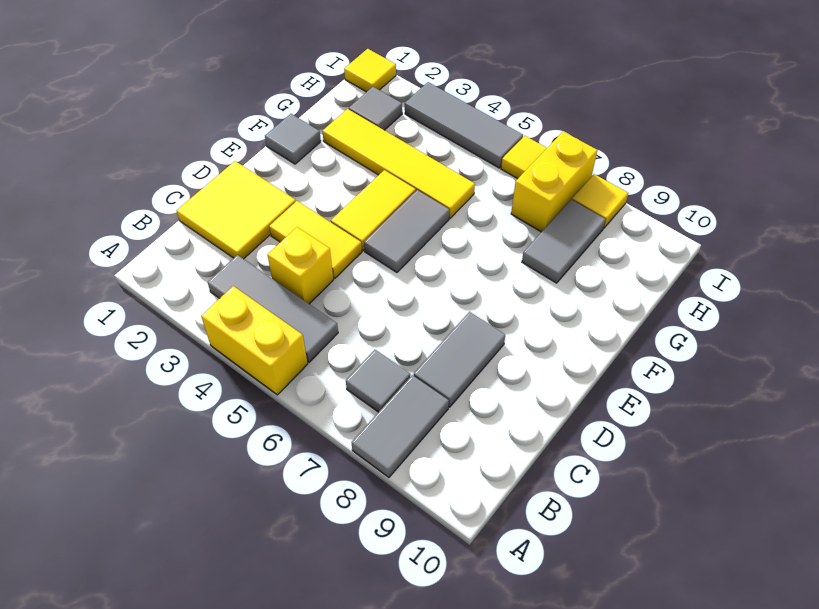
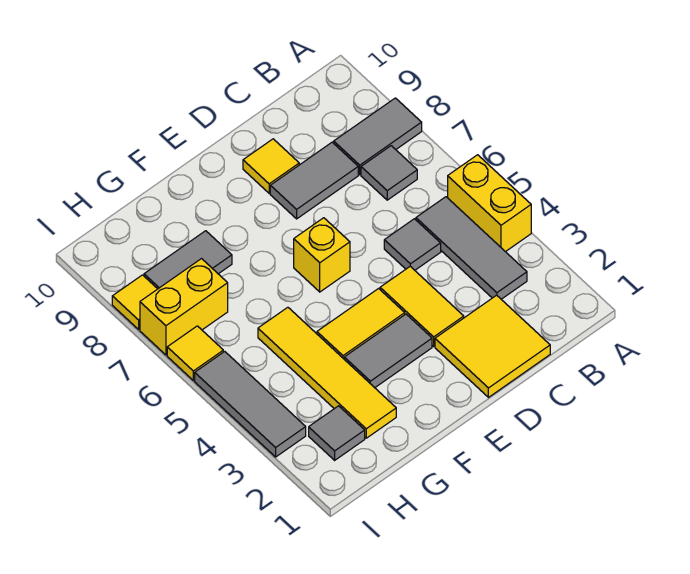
yellow 1x1 brick [267,227,333,304] -> yellow 1x1 brick moved to [294,218,350,292]
grey 1x2 tile [364,190,449,272] -> grey 1x2 tile moved to [344,314,432,388]
grey 1x1 tile [265,114,321,164] -> grey 1x1 tile moved to [384,219,441,270]
yellow 1x1 tile [344,49,396,92] -> yellow 1x1 tile moved to [243,139,299,193]

